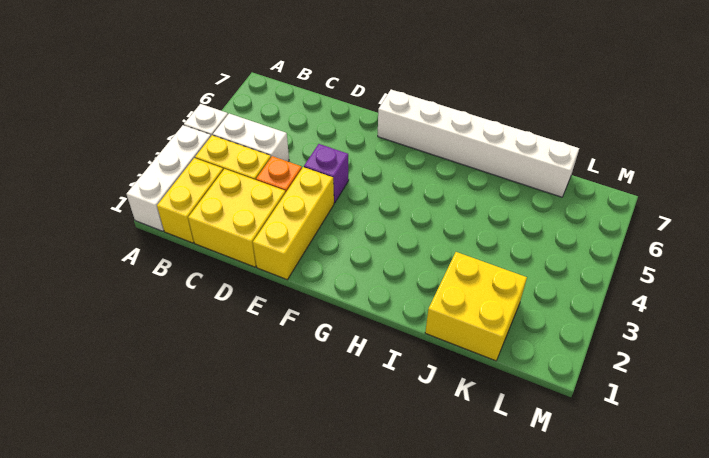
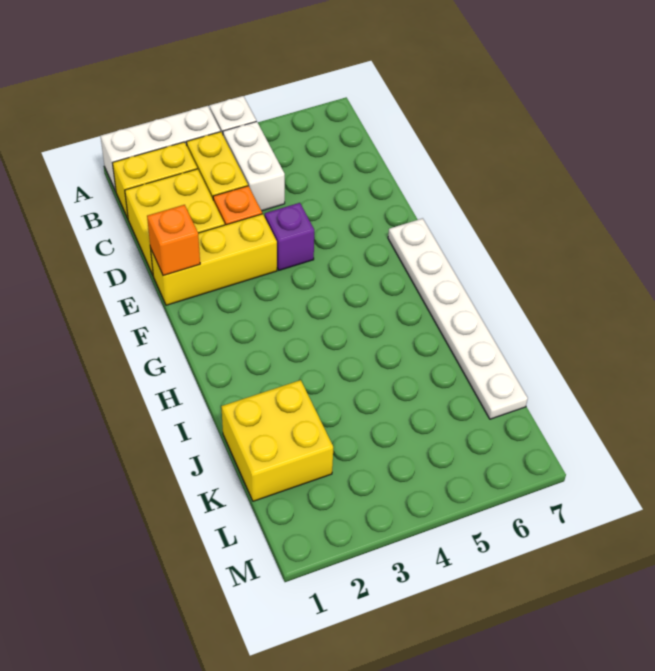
none -> orange 1x1 brick [147,205,200,276]
white 1x6 brick [378,90,579,197] -> white 1x6 plate [388,218,528,419]

